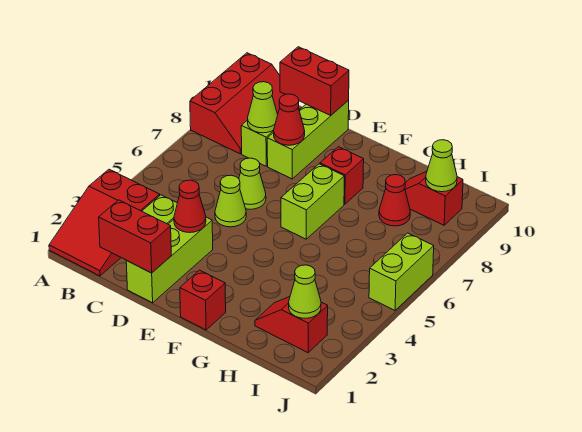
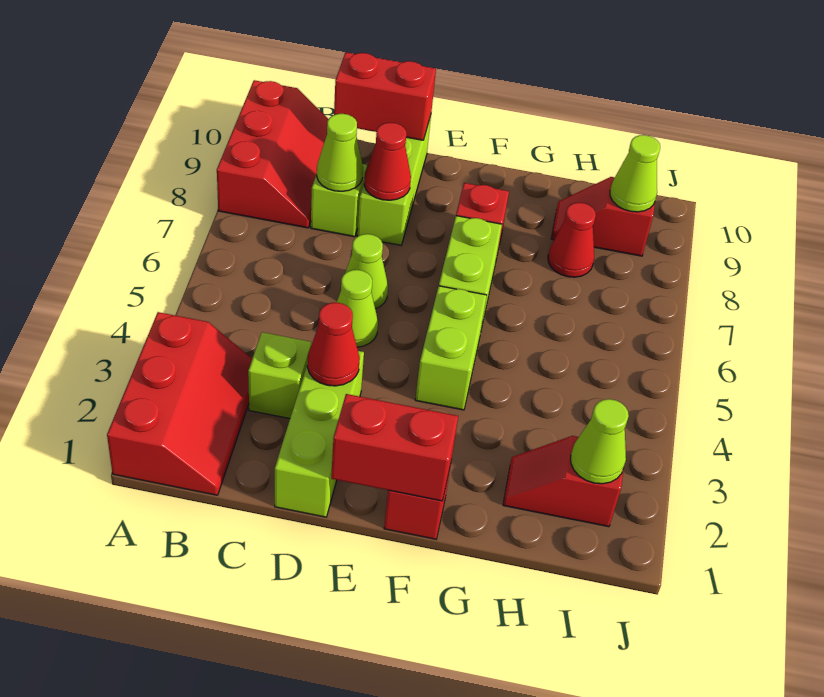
red 2x3 slope [49,169,160,276] -> red 2x3 slope turned to [107,312,252,495]
red 1x2 brick [99,200,171,273] -> red 1x2 brick moved to [331,394,458,501]
lime 1x2 brick [369,233,434,310] -> lime 1x2 brick moved to [415,286,487,410]

